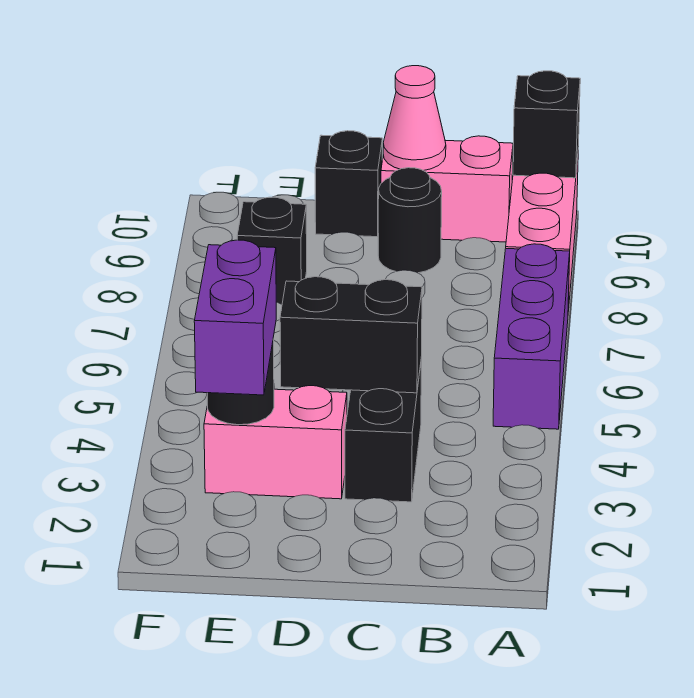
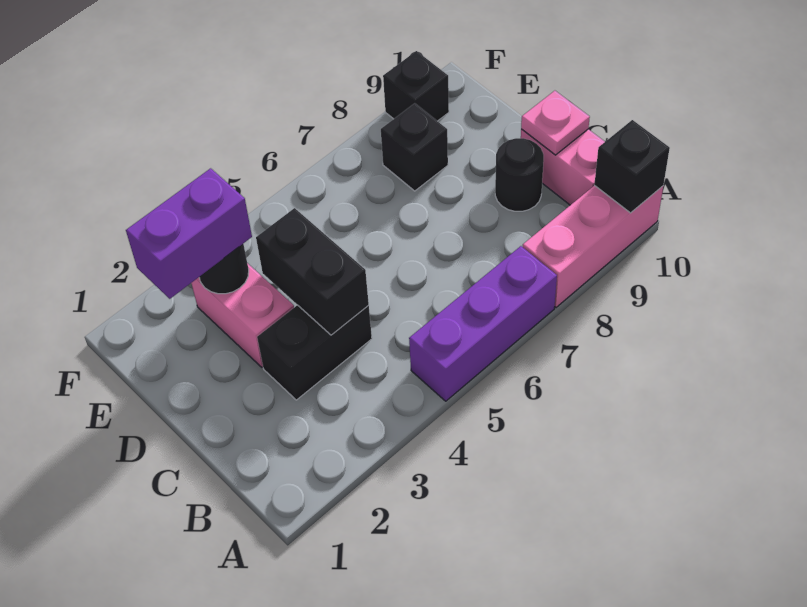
pink 1x1 cone [383,66,446,171] -> pink 1x1 plate [521,91,590,155]
black 1x1 brick [315,131,382,237] -> black 1x1 brick moved to [383,51,449,121]

